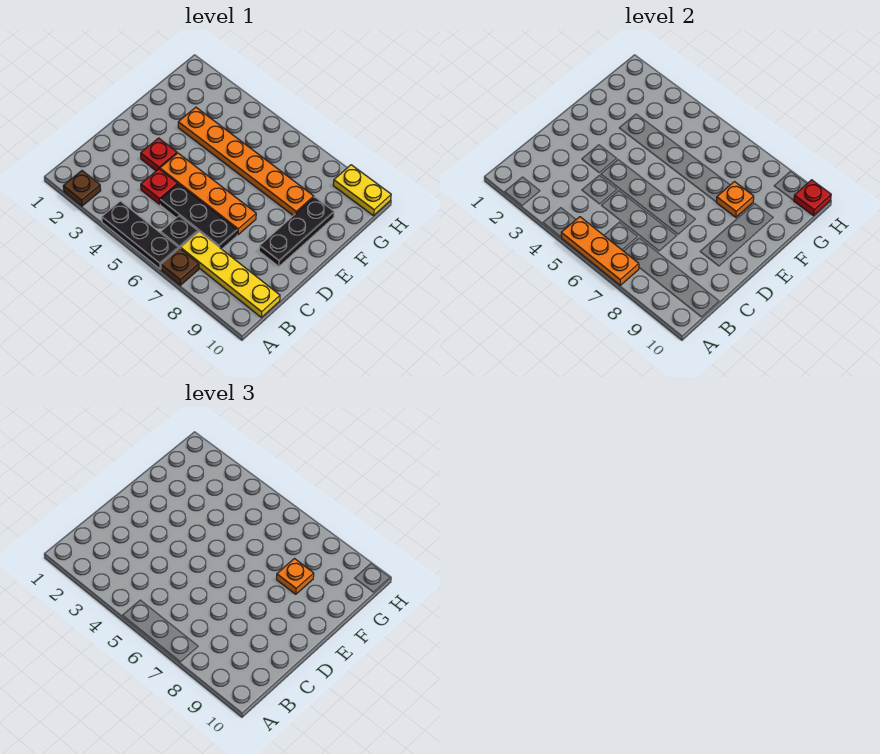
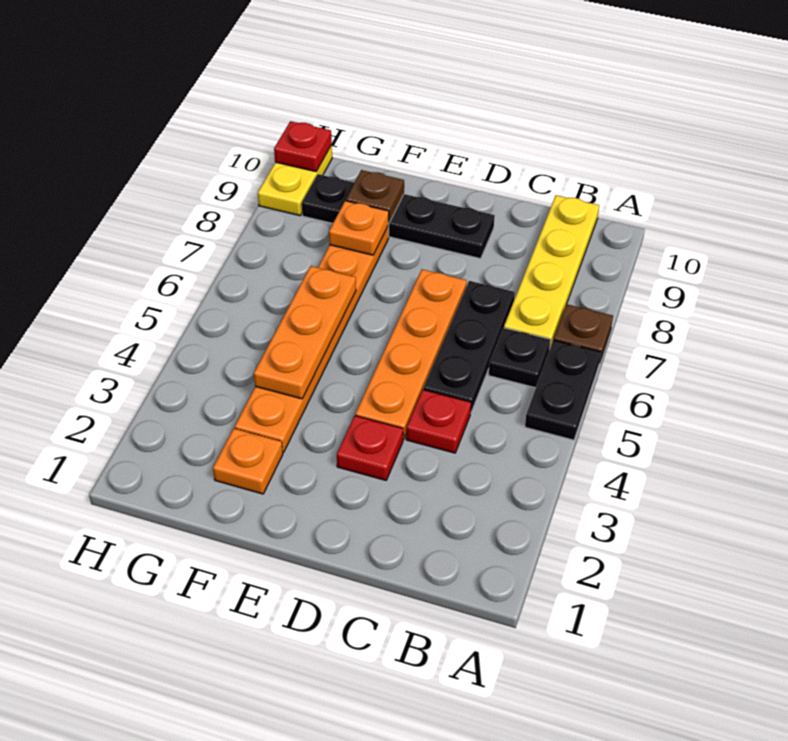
brown 1x1 plate [63,171,101,206] -> brown 1x1 plate moved to [346,170,404,222]
black 1x3 plate [102,201,179,269] -> black 1x2 plate [525,340,601,440]
orange 1x3 plate [561,217,639,285] -> orange 1x3 plate moved to [254,266,356,399]
black 1x3 plate [259,197,334,266] -> black 1x4 plate [302,174,495,259]
orange 1x1 plate [277,559,314,594] -> orange 1x1 plate moved to [213,428,283,494]

